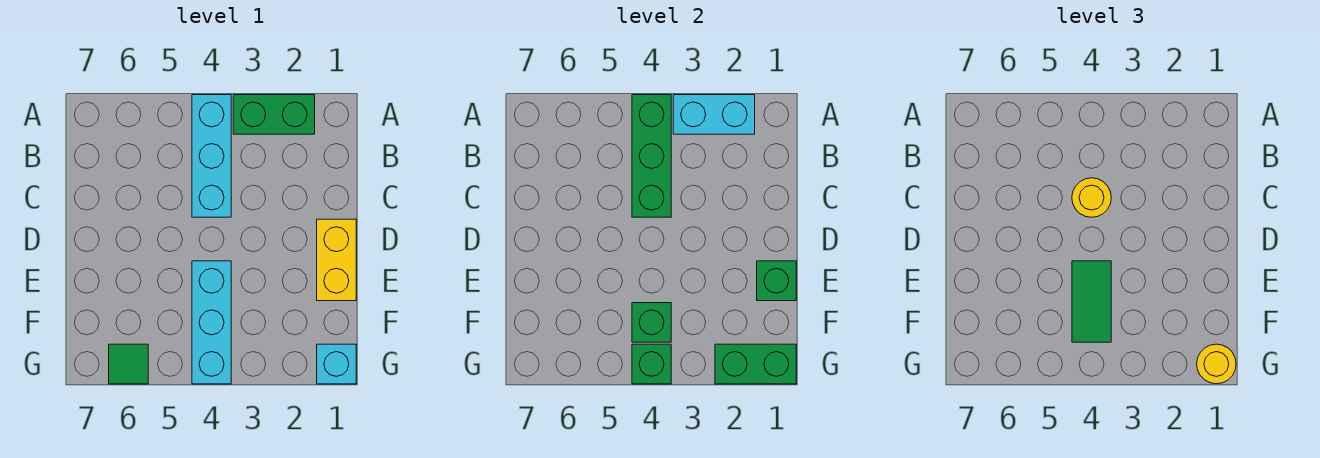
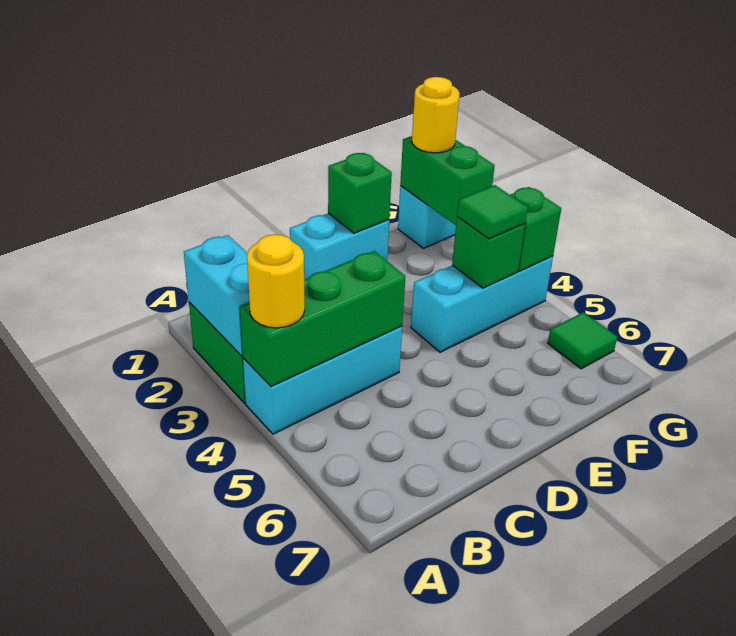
yellow 1x1 round brick [1072,178,1111,217] -> yellow 1x1 round brick moved to [247,234,305,328]
yellow 1x2 brick [317,219,356,301] -> cyan 1x2 brick [290,213,389,280]
green 1x2 tile [1072,261,1111,342] -> green 1x1 tile [457,185,528,239]

